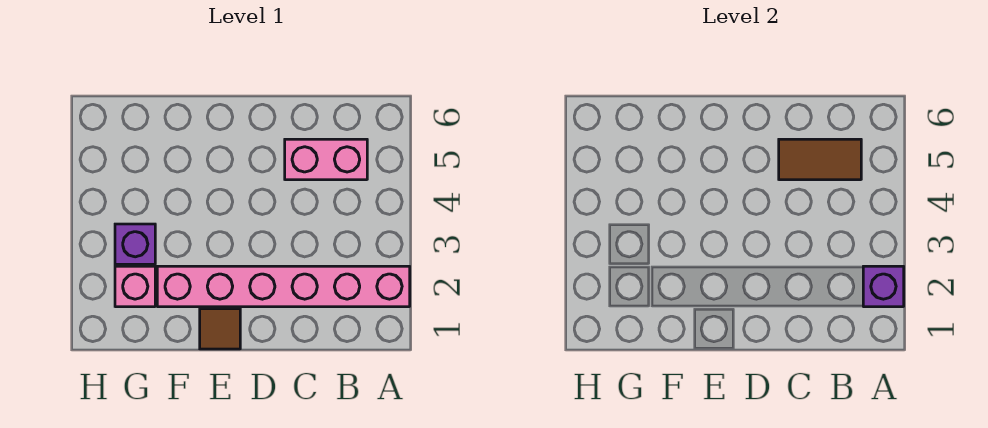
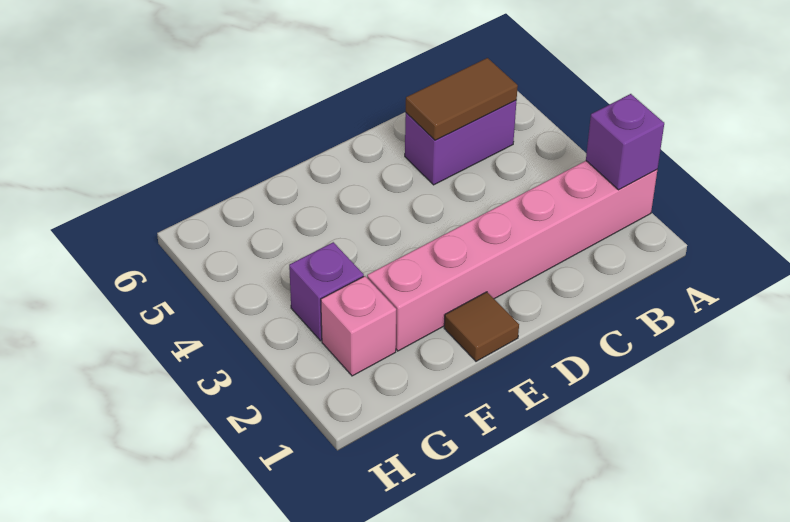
pink 1x2 brick [285,139,367,180] -> purple 1x2 brick [405,100,516,185]

